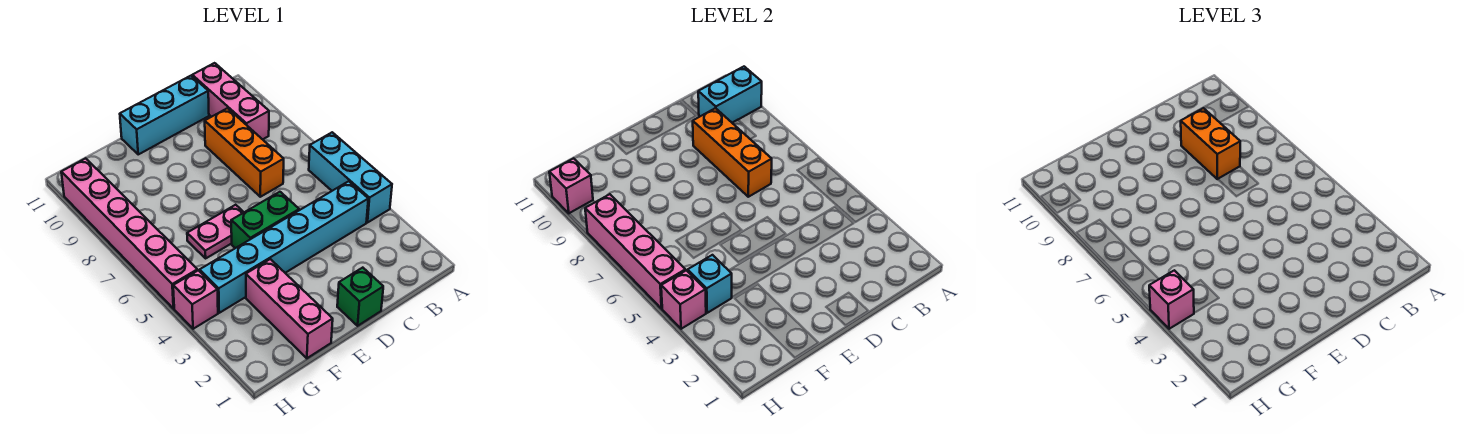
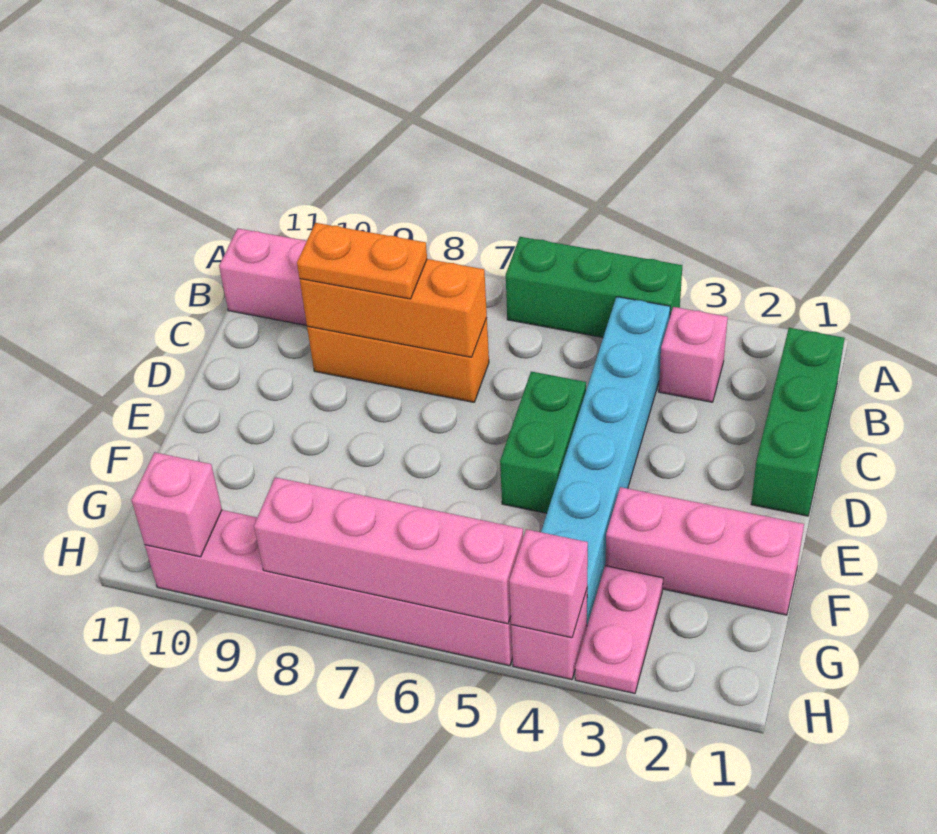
cyan 1x3 brick [309,132,392,223] -> green 1x3 brick [506,237,682,337]
cyan 1x2 brick [698,67,762,123] -> none
orange 1x2 brick [1181,108,1240,179] -> orange 1x2 plate [297,223,427,299]
cyan 1x3 brick [120,76,209,154] -> none
green 1x1 brick [337,268,383,326] -> green 1x3 brick [751,328,845,516]
pink 1x2 plate [187,205,244,258] -> pink 1x2 plate moved to [575,566,663,693]
cyan 1x1 brick [688,255,732,313] -> none
pink 1x1 brick [1149,270,1194,329] -> pink 1x1 brick moved to [659,307,728,402]

